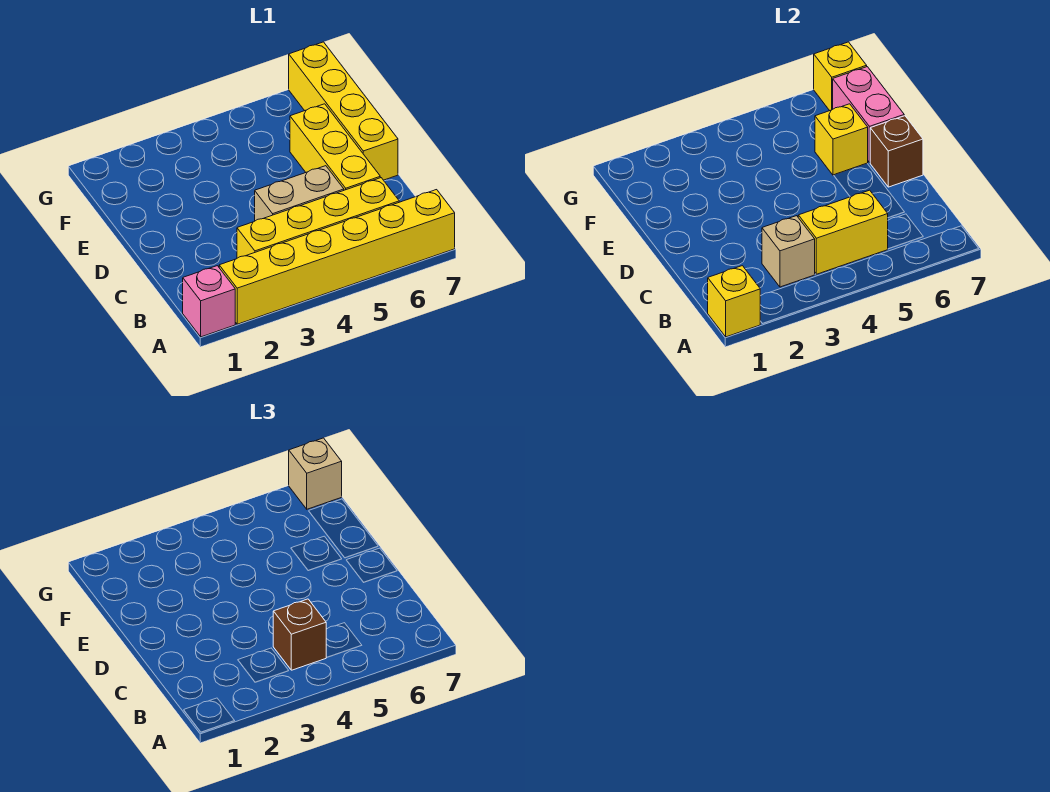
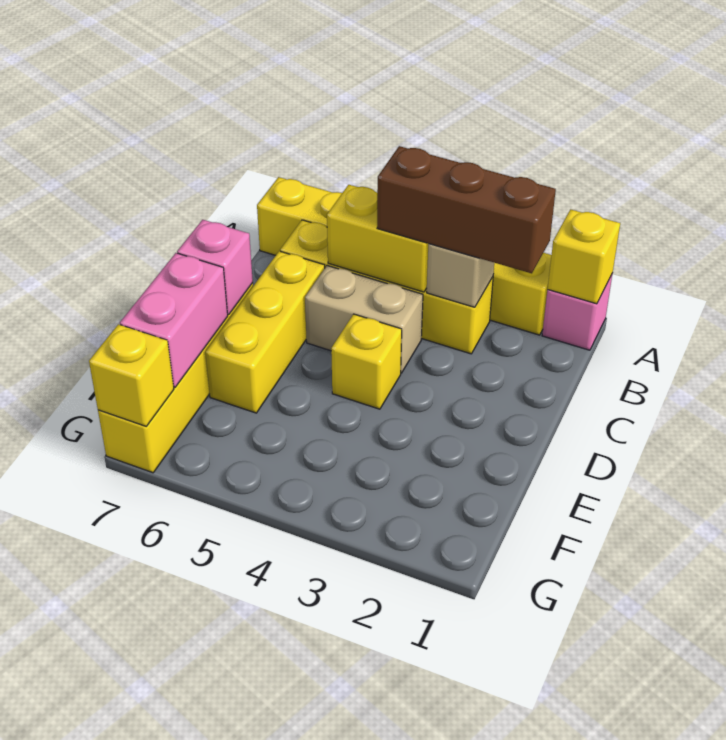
brown 1x1 brick [273,599,326,670] -> brown 1x3 brick [377,146,556,273]
brown 1x1 brick [870,116,923,187] -> pink 1x1 brick [177,220,253,315]
yellow 1x1 brick [815,104,868,175] -> yellow 1x1 brick moved to [331,314,402,409]
tan 1x1 brick [289,438,342,509] -> none

